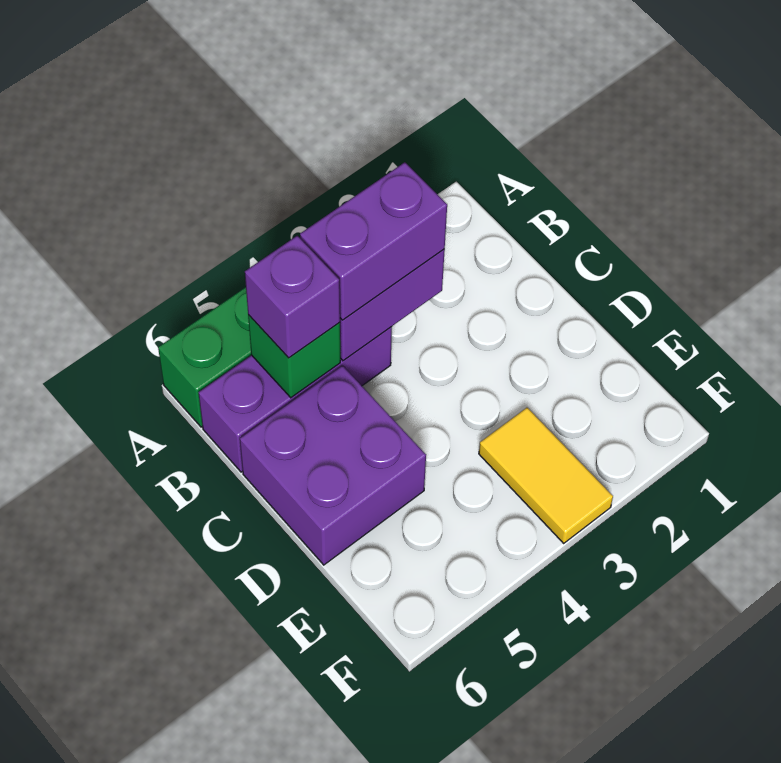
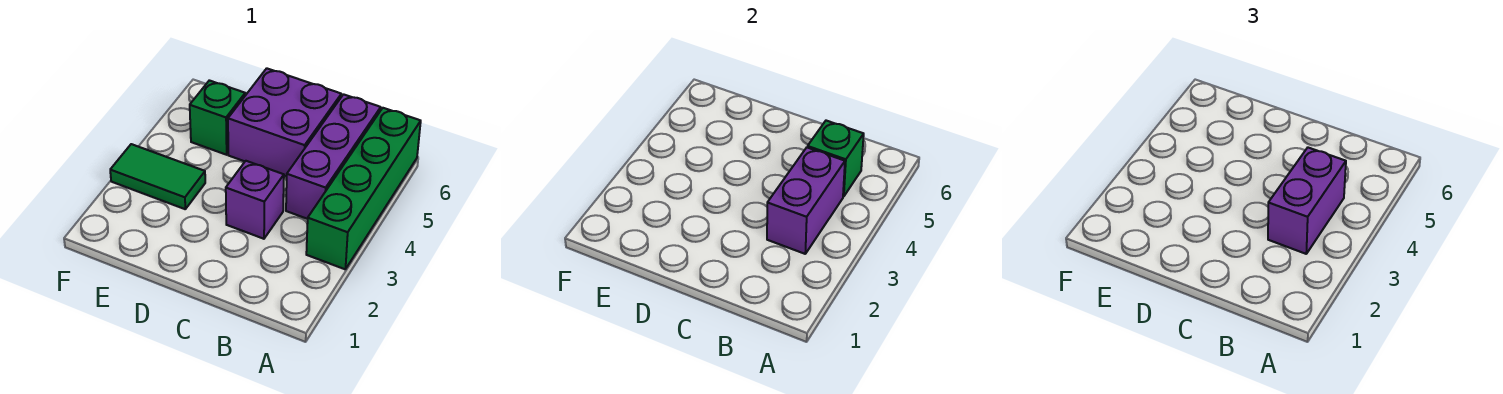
purple 1x1 brick [245,236,340,358] -> purple 1x1 brick moved to [226,161,284,239]
yellow 1x2 tile [479,408,613,543] -> green 1x2 tile [110,144,205,209]
none -> green 1x1 brick [190,80,245,155]

